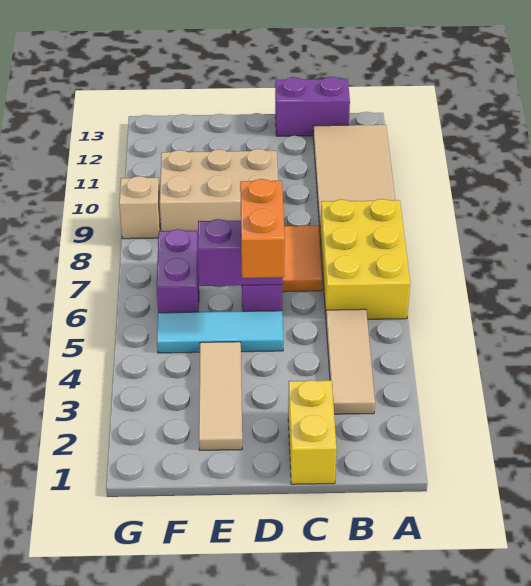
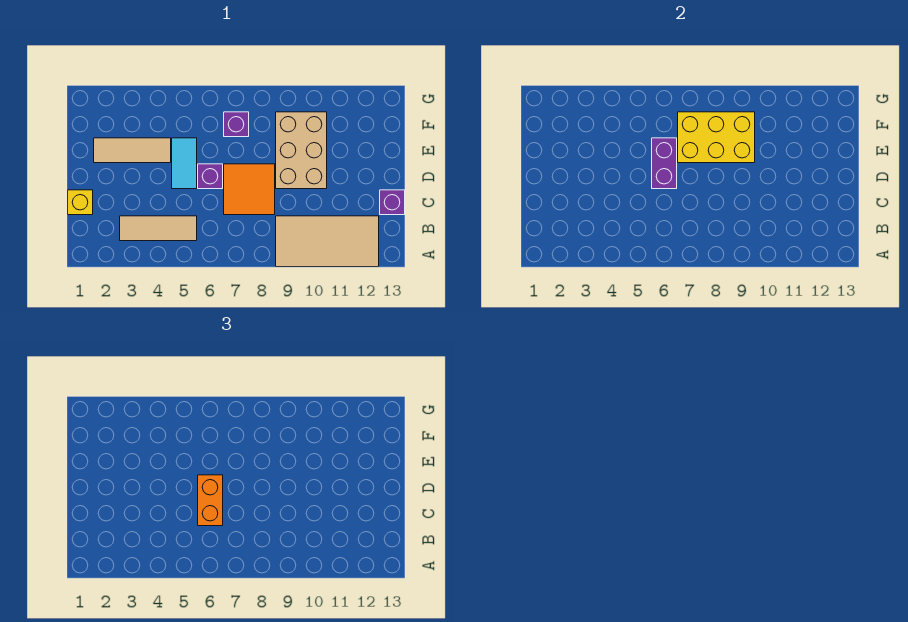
yellow 2x3 brick [320,199,410,319] -> yellow 2x3 brick moved to [678,112,755,163]
purple 1x2 brick [275,77,350,136] -> purple 1x1 brick [380,190,405,215]
yellow 1x2 brick [288,380,337,484] -> yellow 1x1 brick [68,190,93,215]
cyan 1x3 tile [157,311,284,353] -> cyan 1x2 tile [172,138,197,189]
orange 1x2 brick [240,179,285,278] -> orange 1x2 brick turned to [198,475,223,526]
purple 1x2 brick [157,229,199,313] -> purple 1x1 brick [224,112,249,137]
tan 1x1 brick [119,176,161,239] -> none

